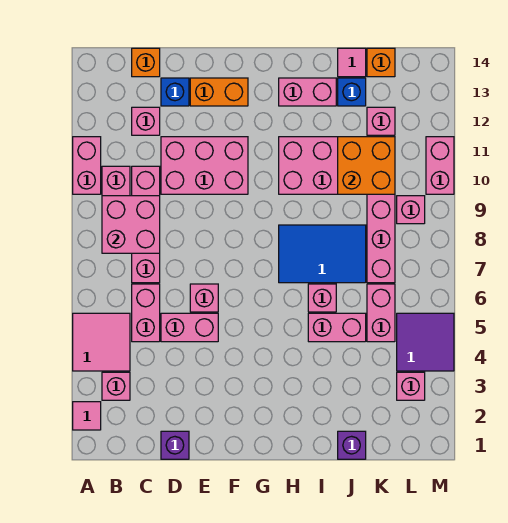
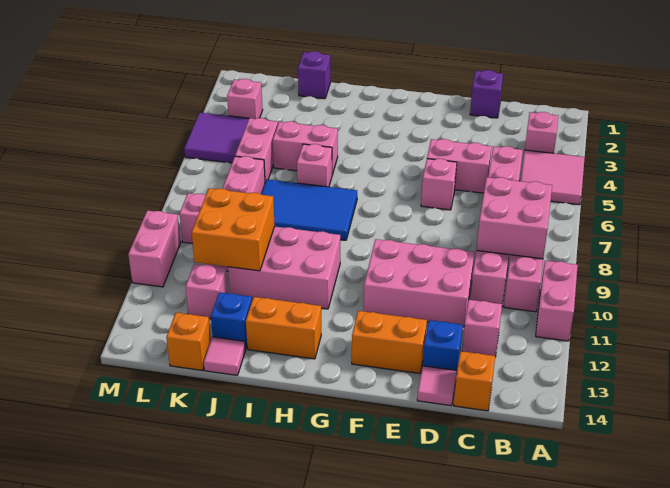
pink 1x1 tile [73,402,101,430] -> pink 1x1 tile moved to [417,366,457,406]
pink 1x2 brick [279,78,336,106] -> orange 1x2 brick [246,297,321,359]

